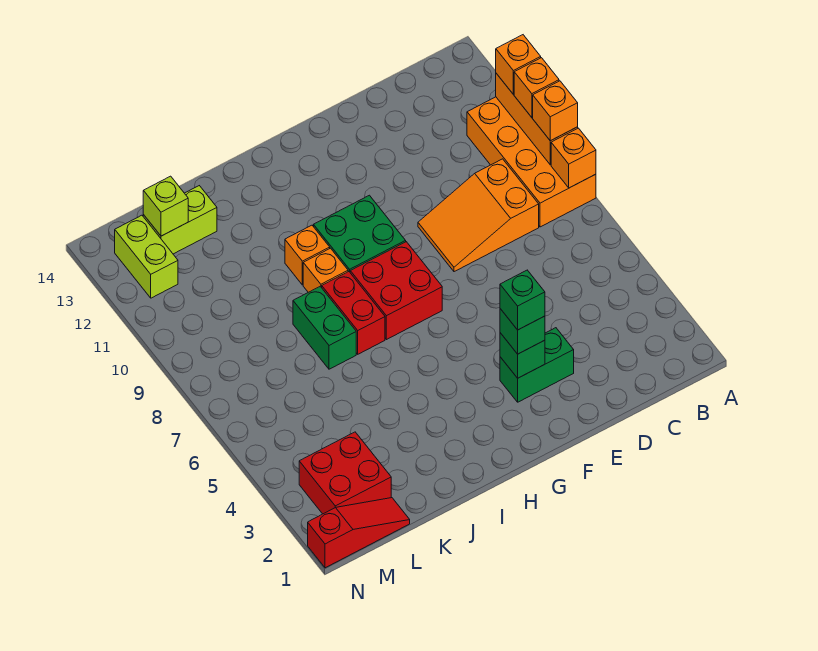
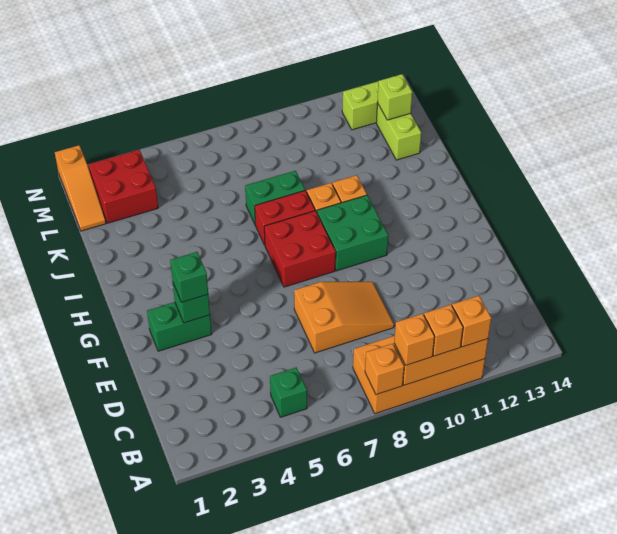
orange 2x3 slope [418,159,539,272] -> orange 2x3 slope turned to [294,282,394,353]
green 1x2 brick [500,328,574,402] -> green 1x2 brick turned to [147,302,212,351]
green 1x1 brick [500,270,545,330] -> green 1x1 brick moved to [270,367,307,417]
red 1x3 slope [308,498,410,568] -> orange 1x3 slope [55,145,106,231]

